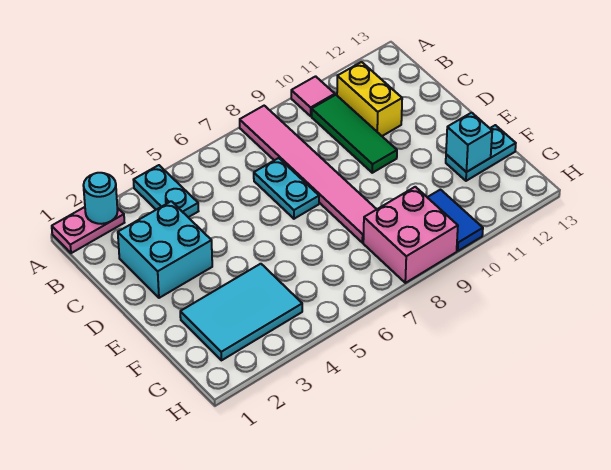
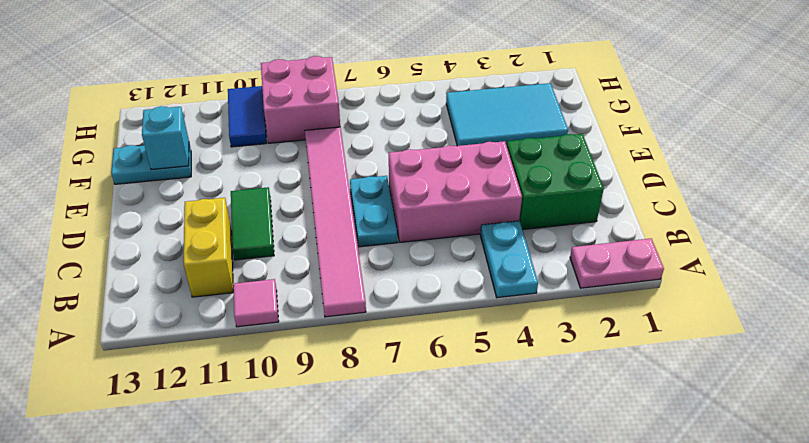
cyan 1x1 round brick [83,173,118,224] -> none
green 1x3 tile [312,95,397,173] -> green 1x2 tile [231,187,274,260]
cyan 2x2 brick [118,201,212,298] -> green 2x2 brick [507,134,604,230]
none -> pink 2x3 brick [389,141,522,242]

